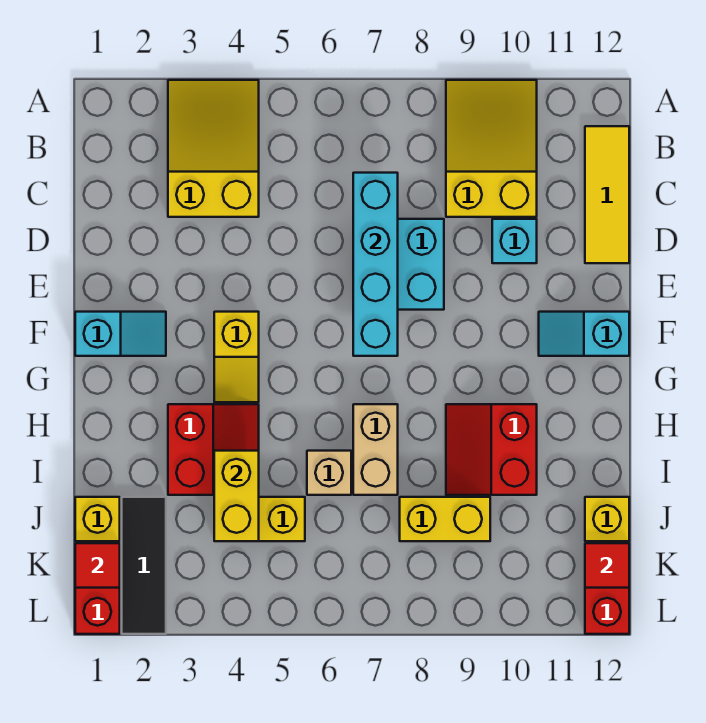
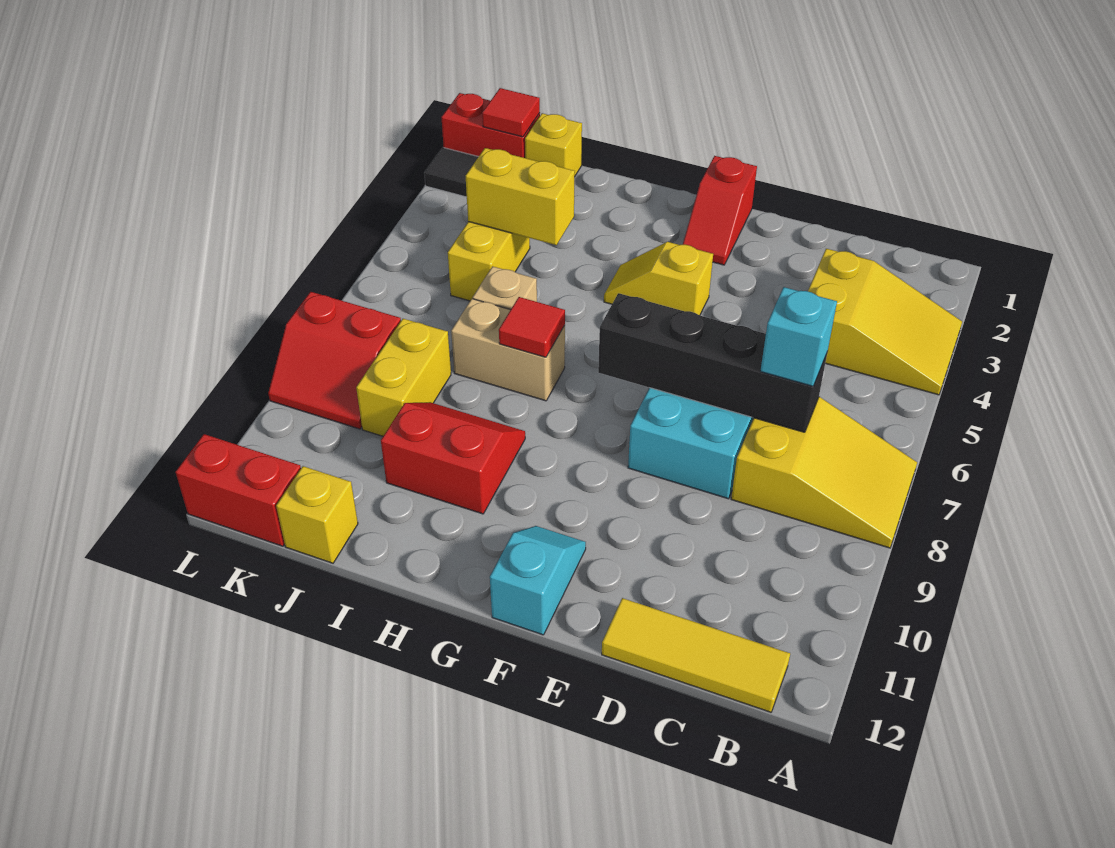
yellow 2x3 slope [446,80,537,217] -> yellow 2x3 slope moved to [731,397,917,548]
cyan 1x4 brick [353,173,398,356] -> black 1x4 brick [598,293,827,432]
cyan 1x1 brick [492,219,537,263] -> cyan 1x1 brick moved to [761,287,837,386]
cyan 1x2 slope [75,312,166,356] -> red 1x2 slope [683,156,757,265]
red 2x2 slope [168,404,259,495] -> red 2x2 slope moved to [268,292,401,429]
red 1x1 tile [585,543,629,588] -> red 1x1 tile moved to [499,297,565,357]

